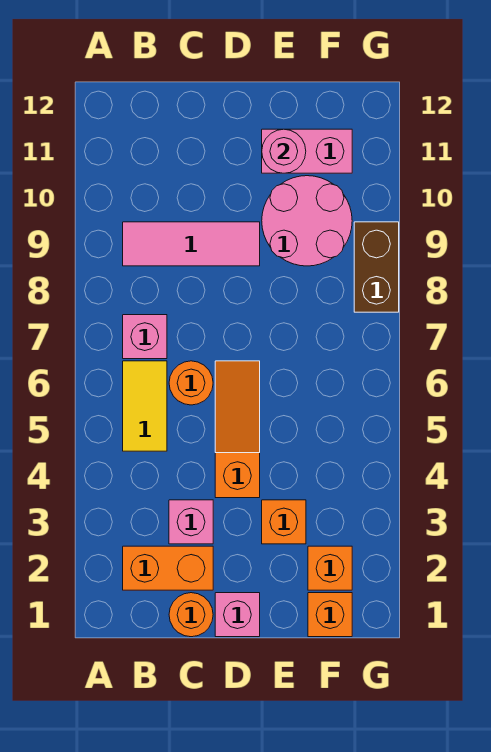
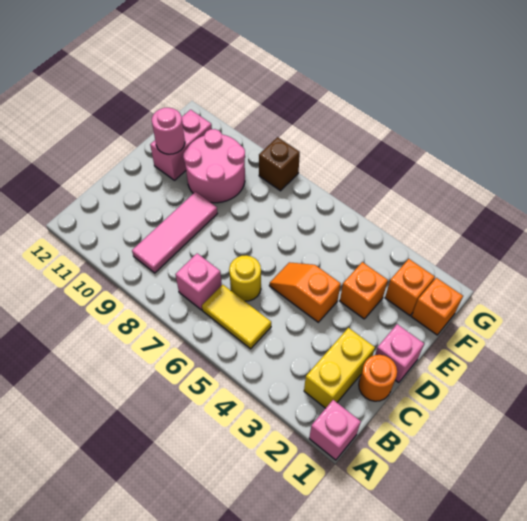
orange 1x2 brick [123,546,213,590] -> yellow 1x2 brick [304,328,375,408]
pink 1x1 brick [169,500,213,544] -> pink 1x1 brick moved to [309,400,361,460]
orange 1x1 round brick [169,361,213,405] -> yellow 1x1 round brick [229,255,261,301]
orange 1x3 slope [215,361,260,498] -> orange 1x2 slope [269,262,341,322]
brown 1x2 brick [354,222,399,312] -> brown 1x1 brick [259,137,300,191]

